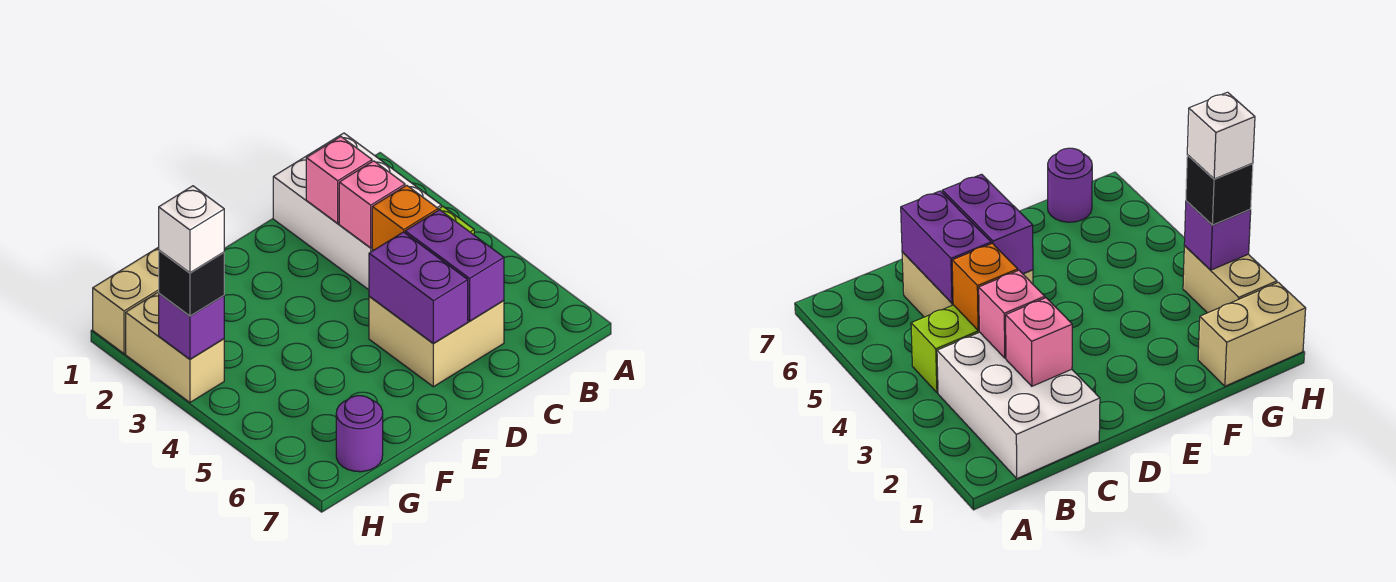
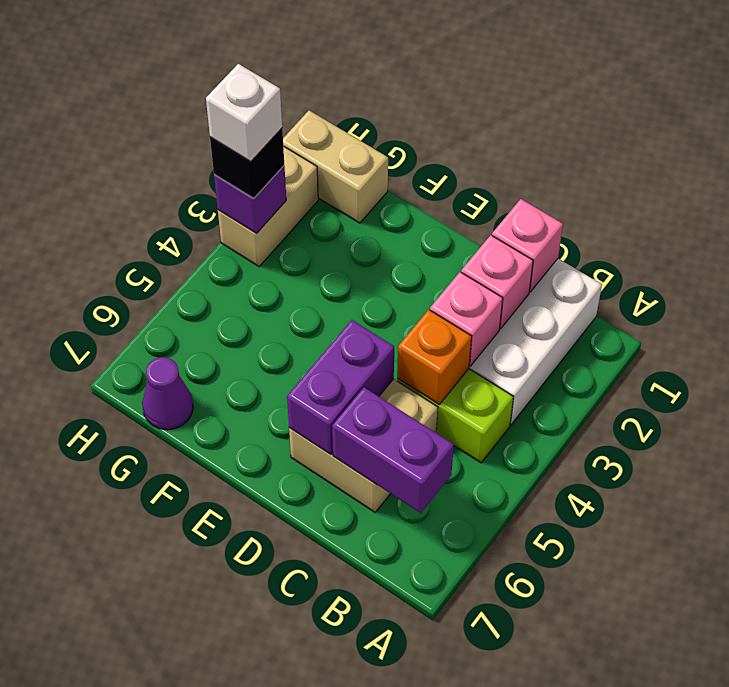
none -> pink 1x1 brick [492,199,563,292]
purple 1x2 brick [405,210,504,321] -> purple 1x2 brick turned to [332,387,454,513]
purple 1x1 round brick [336,396,383,472] -> purple 1x1 cone [142,357,193,430]

